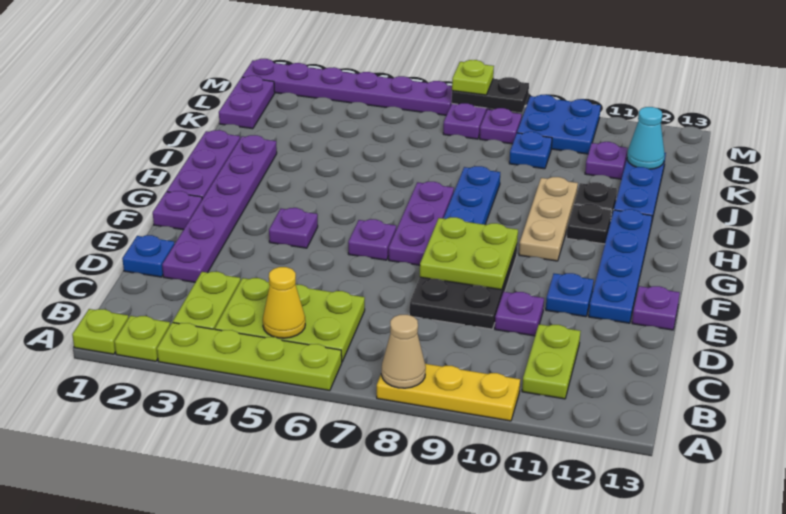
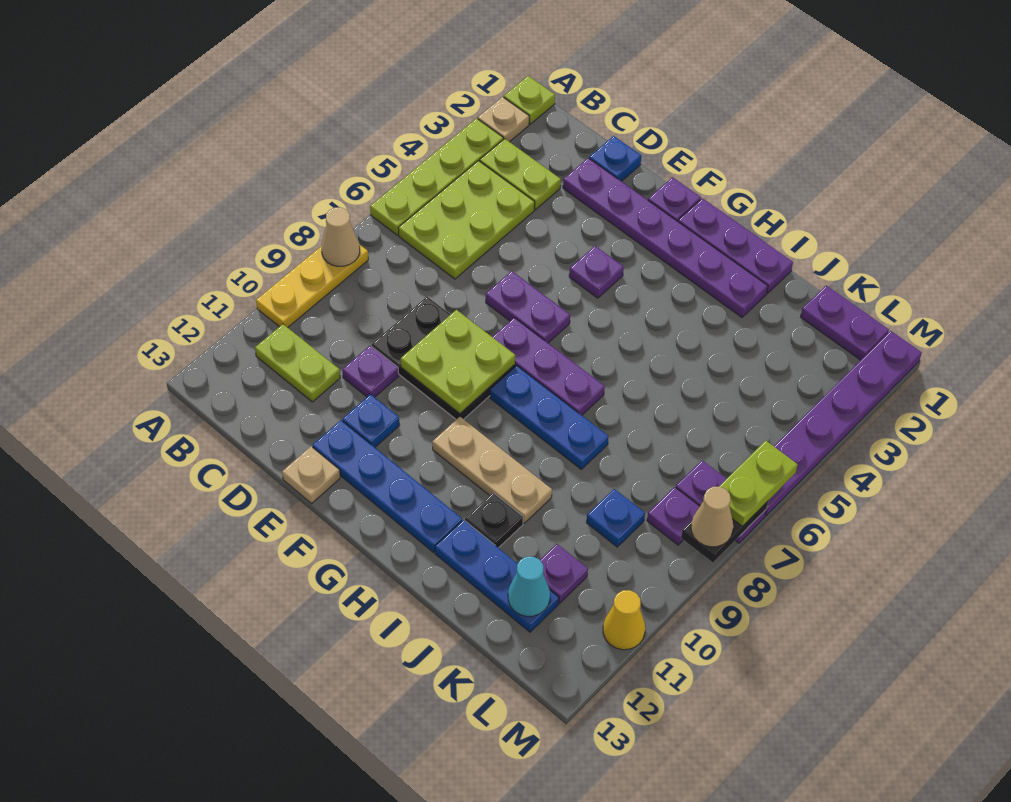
lime 1x1 plate [114,316,170,361] -> tan 1x1 plate [478,97,529,142]
yellow 1x1 cone [263,267,305,338] -> yellow 1x1 cone moved to [603,590,645,650]
purple 1x1 plate [632,286,680,330] -> tan 1x1 plate [282,446,340,503]
purple 1x1 plate [348,219,396,260] -> purple 1x2 plate [486,271,570,343]
black 1x1 plate [567,204,612,244] -> none
blue 2x2 plate [517,95,601,154] -> none
lime 1x1 plate [452,60,494,95] -> lime 1x2 plate [720,440,798,526]
none -> tan 1x1 cone [691,486,733,547]

